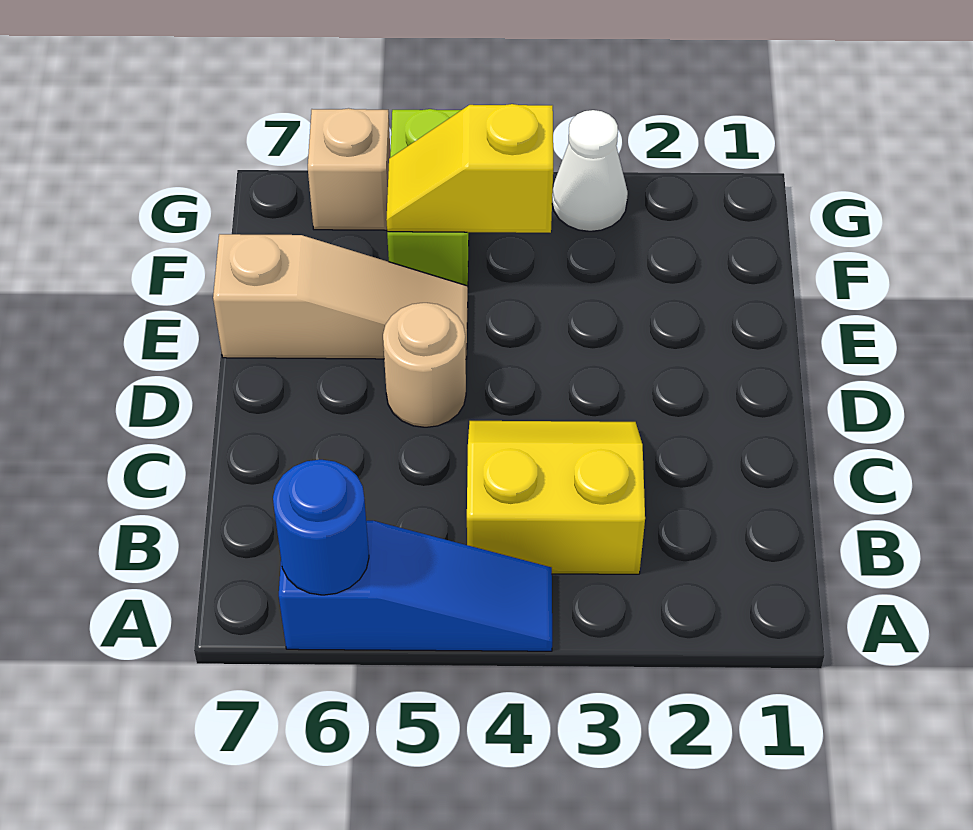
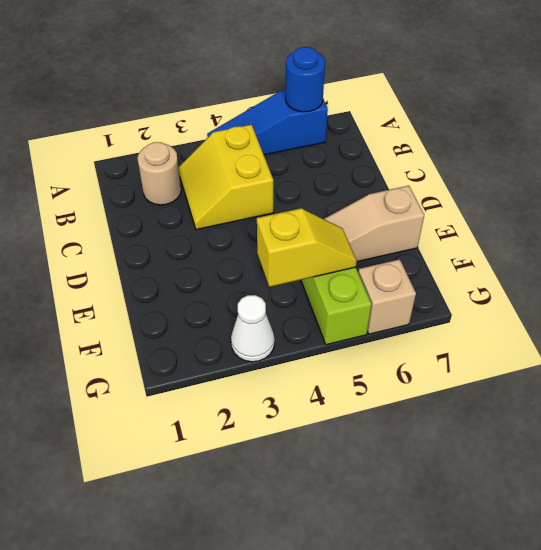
yellow 2x2 slope [467,421,645,574] -> yellow 2x2 slope turned to [179,125,273,230]
tan 1x1 round brick [383,303,466,427] -> tan 1x1 round brick moved to [138,142,181,205]

